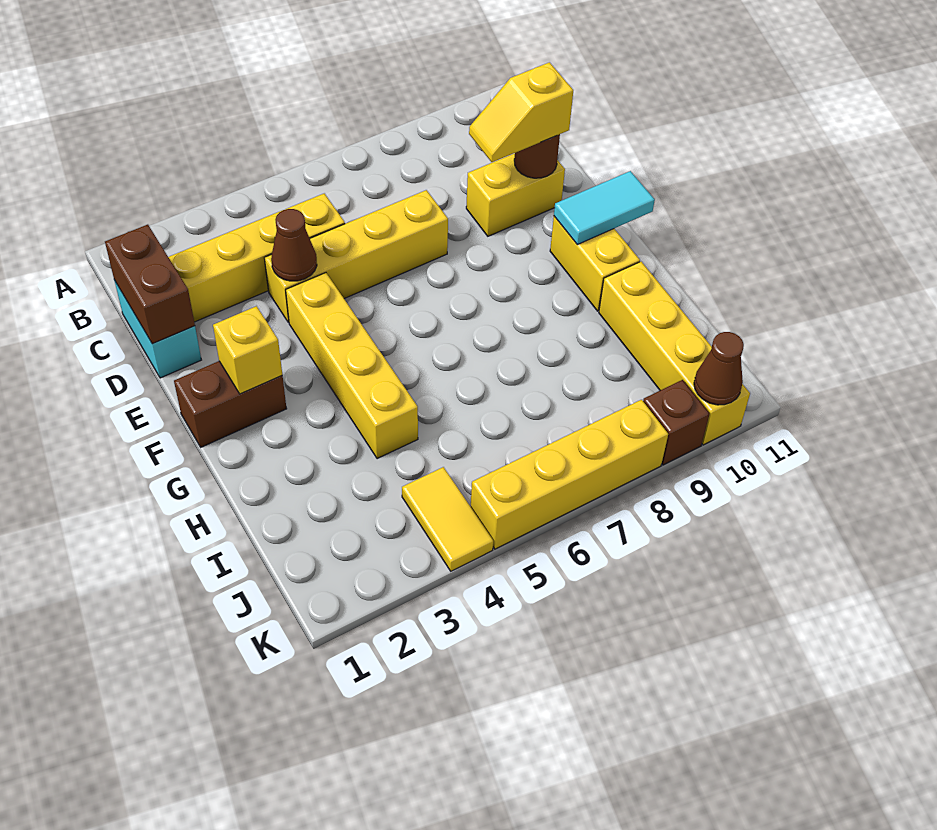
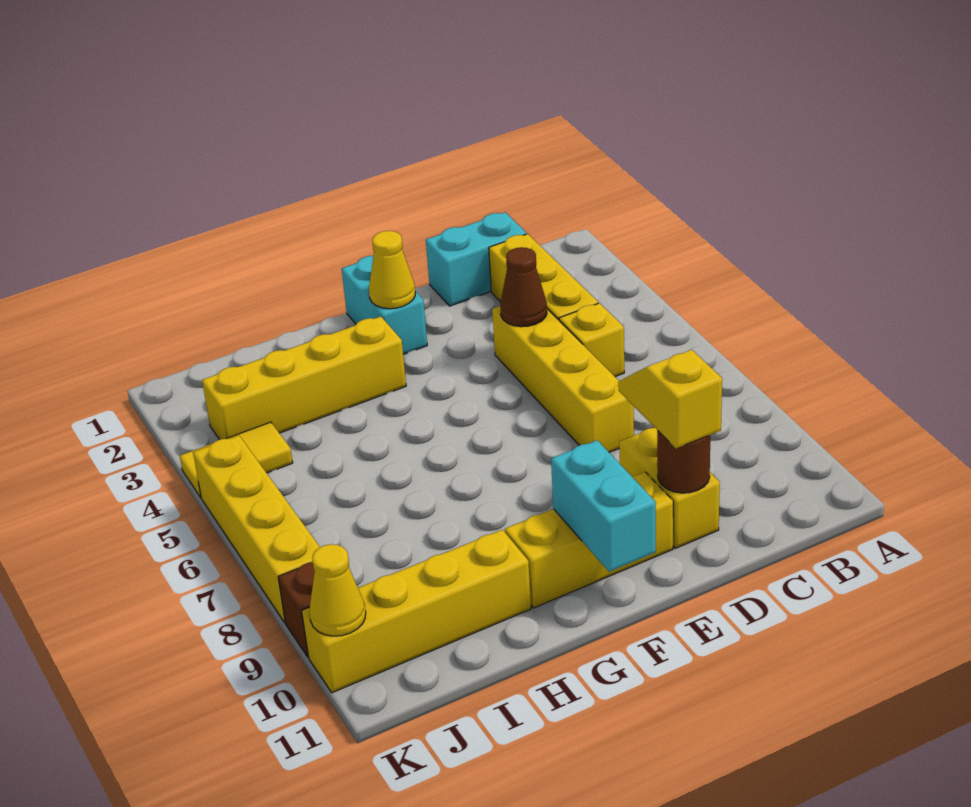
brown 1x2 brick [105,225,195,344] -> none
yellow 1x4 brick [286,273,418,459] -> yellow 1x4 brick moved to [202,316,406,440]
brown 1x2 brick [174,361,287,447] -> cyan 1x2 brick [342,256,427,354]
yellow 1x1 brick [213,306,282,394] -> yellow 1x1 cone [369,231,415,309]
yellow 1x2 brick [550,216,640,311] -> yellow 1x3 brick [505,472,673,608]
cyan 1x2 tile [554,171,655,245] -> cyan 1x2 brick [551,440,656,572]
brown 1x1 cone [694,332,744,405] -> yellow 1x1 cone [309,544,366,636]

